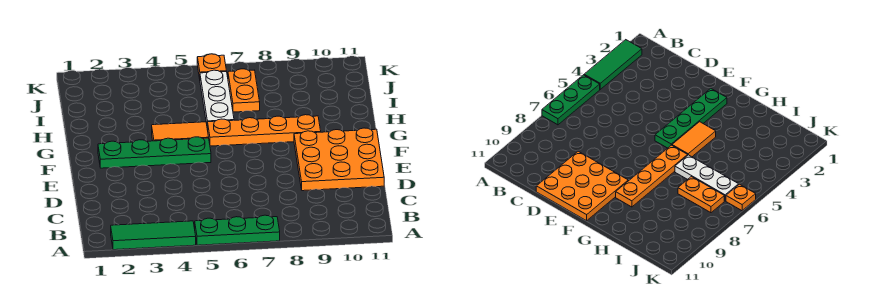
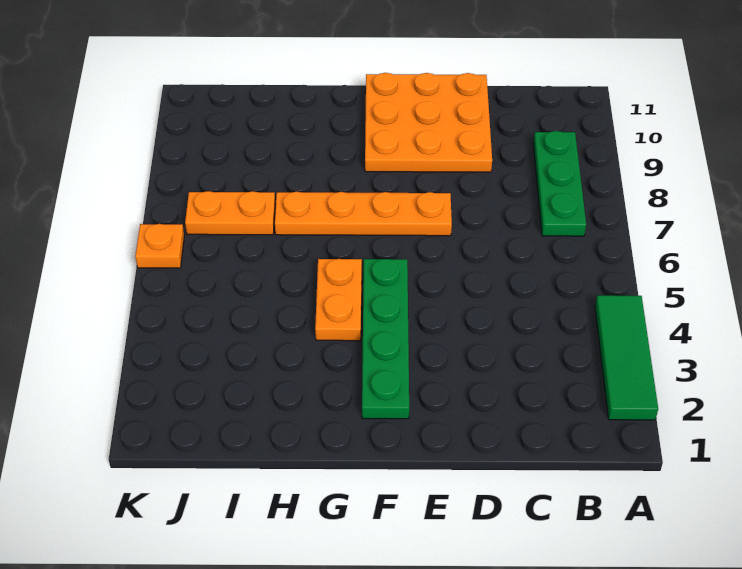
green 1x3 plate [195,215,280,245] -> green 1x3 plate moved to [533,131,586,236]
orange 1x2 tile [152,122,209,141] -> orange 1x2 plate [315,259,362,341]
orange 1x4 plate [208,115,321,146] -> orange 1x4 plate turned to [275,192,452,236]
white 1x3 plate [200,70,234,130] -> none

